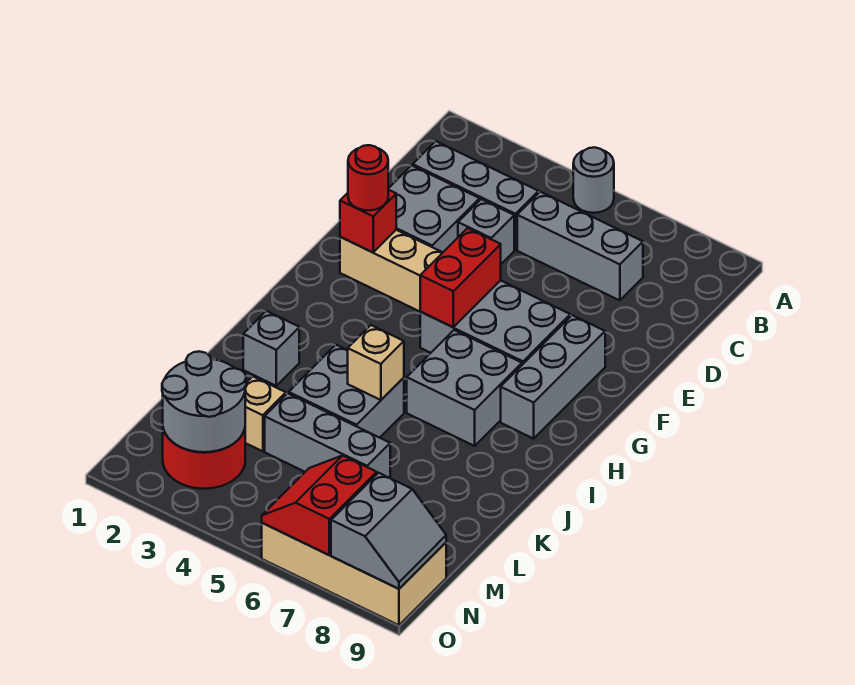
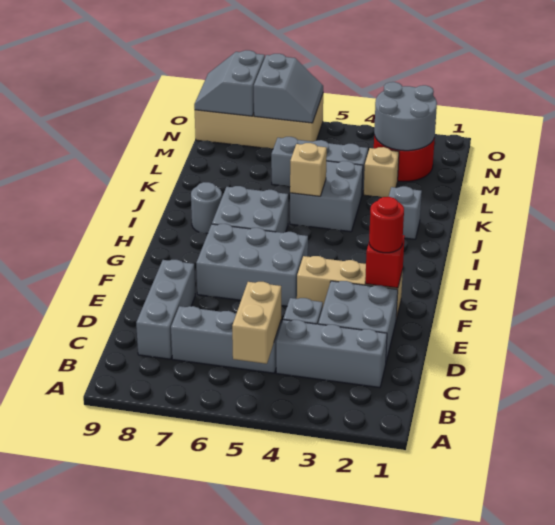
grey 1x1 round brick [573,147,614,213] -> grey 1x1 round brick moved to [191,182,222,233]
none -> tan 1x2 brick [232,282,281,364]
red 1x2 brick [420,228,501,327] -> none
grey 1x3 brick [501,315,605,439] -> grey 1x3 brick moved to [136,260,195,359]
red 2x2 slope [262,456,377,555] -> grey 2x2 slope [254,54,323,123]

